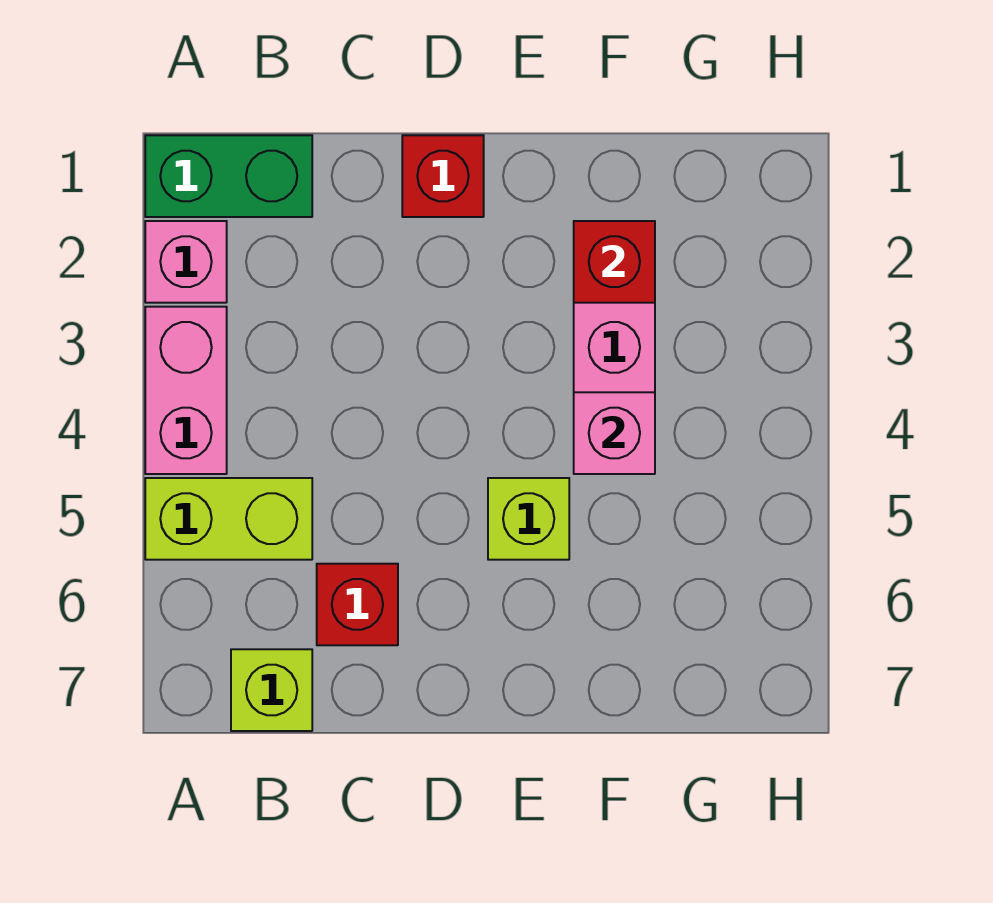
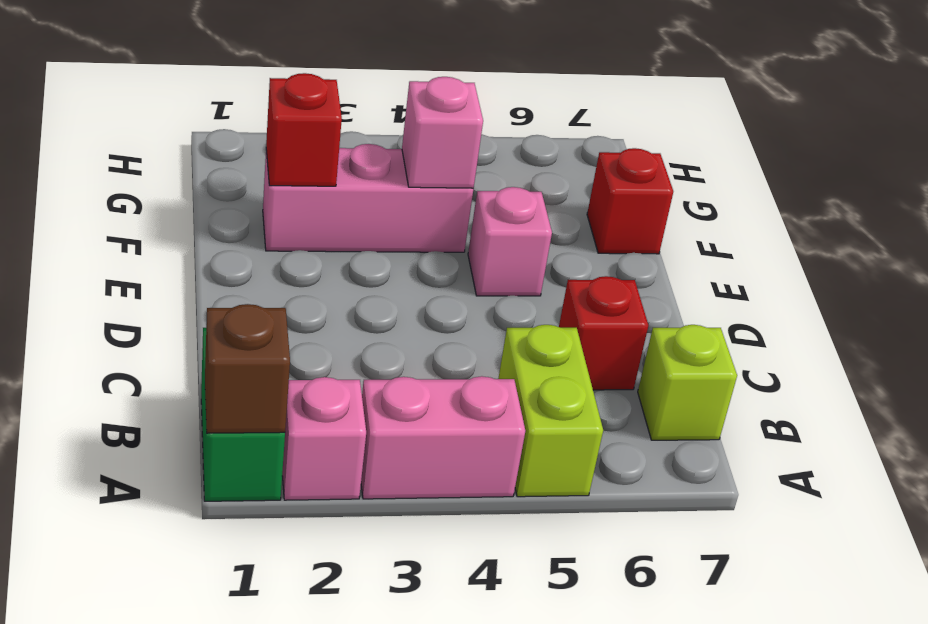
none -> brown 1x1 brick [205,304,290,433]
red 1x1 brick [402,135,484,217] -> red 1x1 brick moved to [587,148,673,254]
lime 1x1 brick [488,478,569,560] -> pink 1x1 brick [468,187,552,296]

